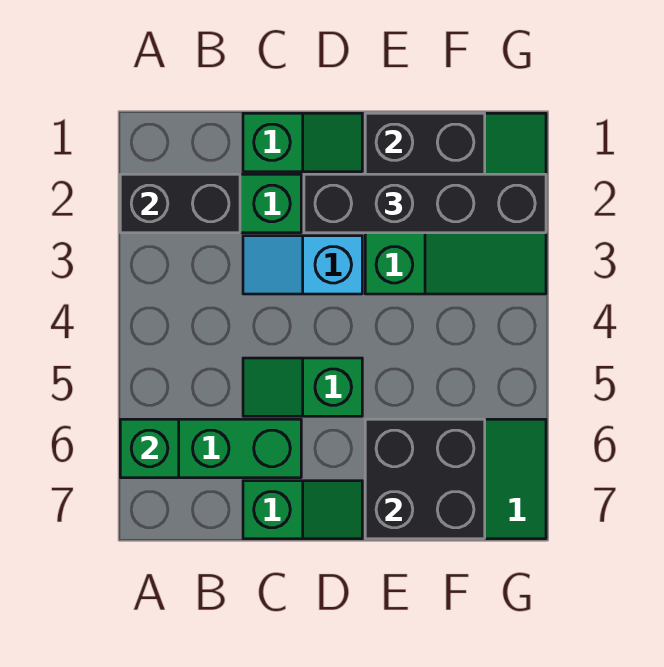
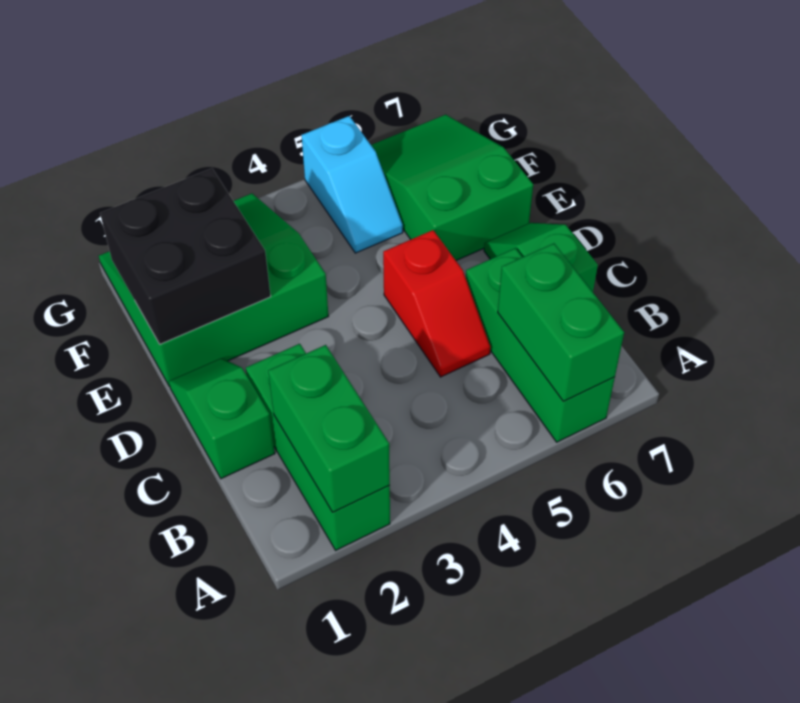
black 1x2 brick [120,174,240,233] -> green 1x2 brick [268,345,390,512]
green 1x1 brick [120,419,179,478] -> green 1x2 brick [498,243,624,401]
cyan 1x2 slope [243,236,362,294] -> cyan 1x2 slope moved to [302,116,403,253]
green 1x2 slope [243,358,362,416] -> red 1x2 slope [383,230,490,377]
black 1x4 brick [304,174,546,233] -> none
black 2x2 brick [365,419,485,539] -> none

